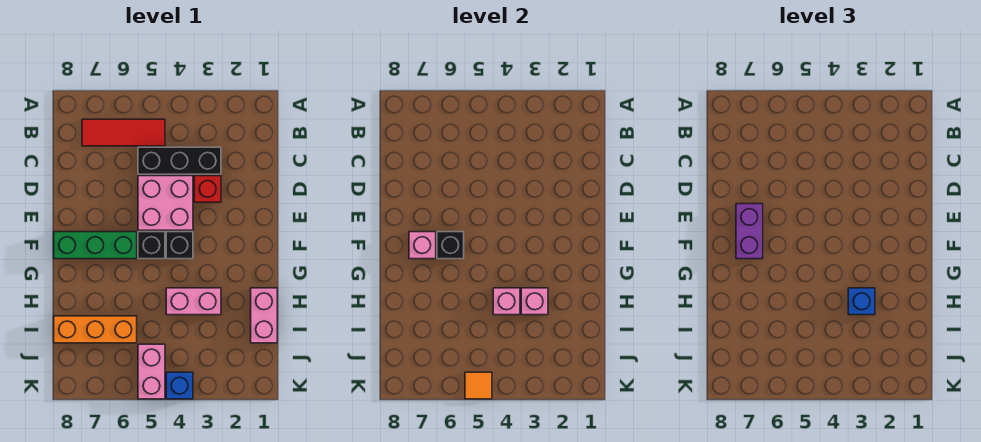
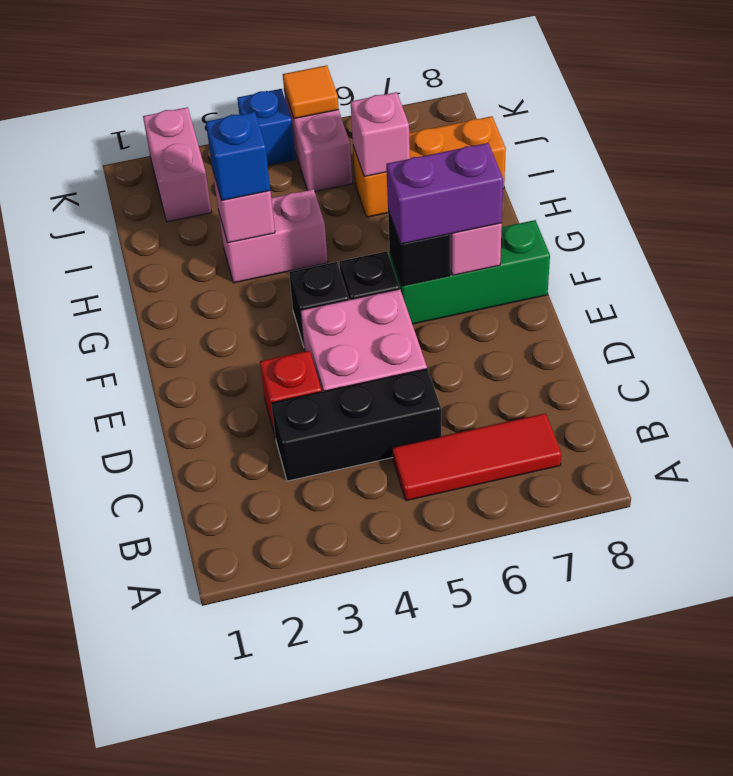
purple 1x2 brick [736,204,763,259] -> purple 1x2 brick turned to [386,143,503,244]
pink 1x2 brick [251,288,277,343] -> pink 1x2 brick moved to [143,107,212,222]
pink 1x1 brick [493,288,520,315] -> pink 1x1 brick moved to [351,92,410,177]

